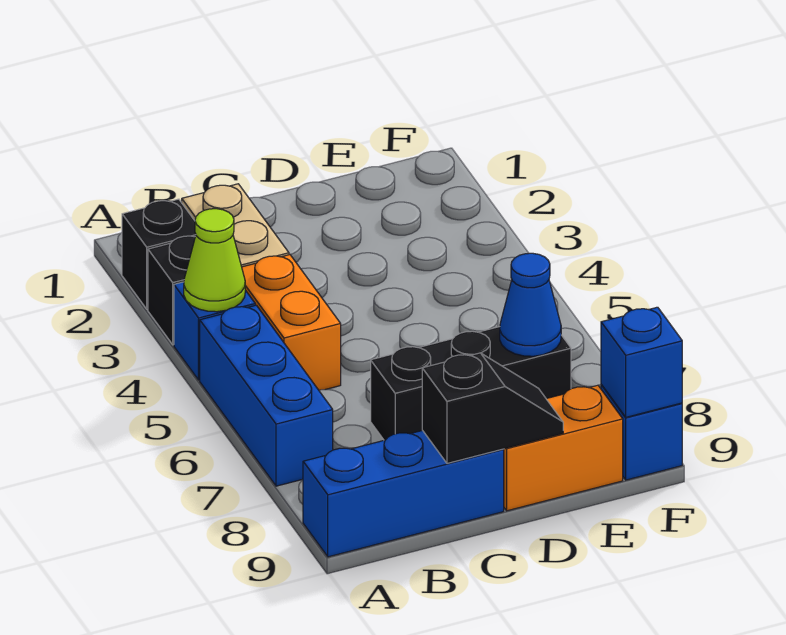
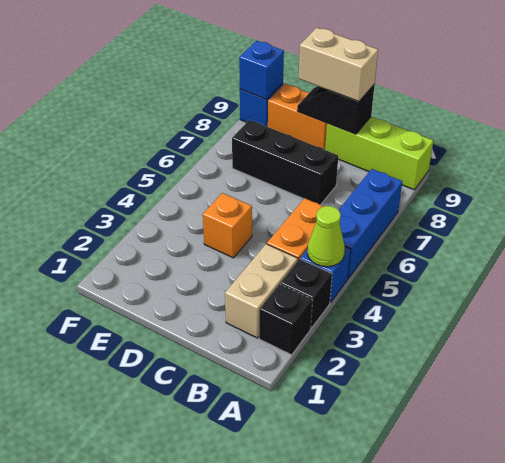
blue 1x3 brick [303,431,504,557] -> lime 1x3 brick [325,117,433,190]
none -> tan 1x2 brick [299,28,378,102]
none -> orange 1x1 brick [203,193,252,258]
blue 1x1 cone [500,253,561,356] -> none

